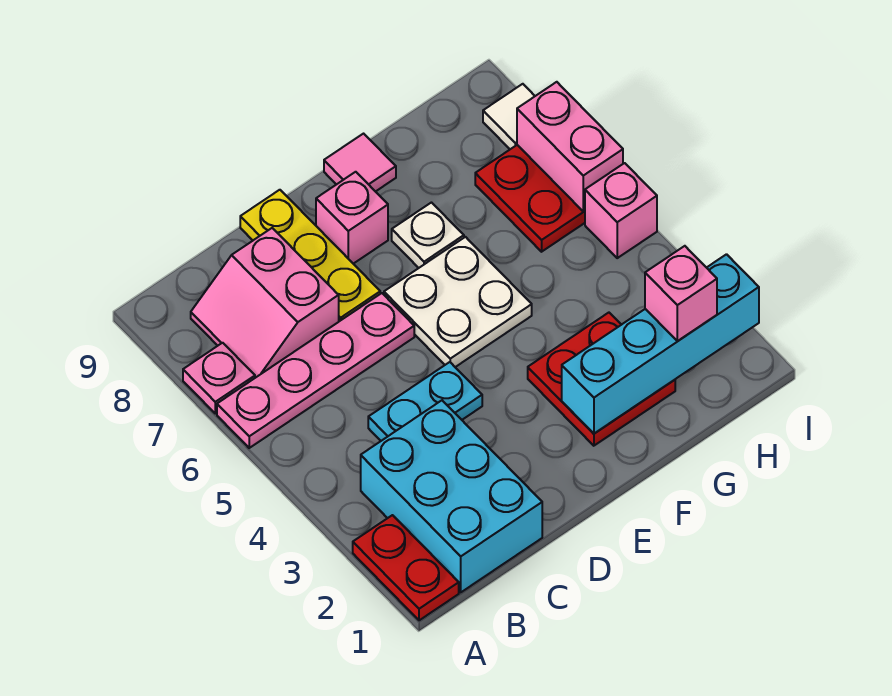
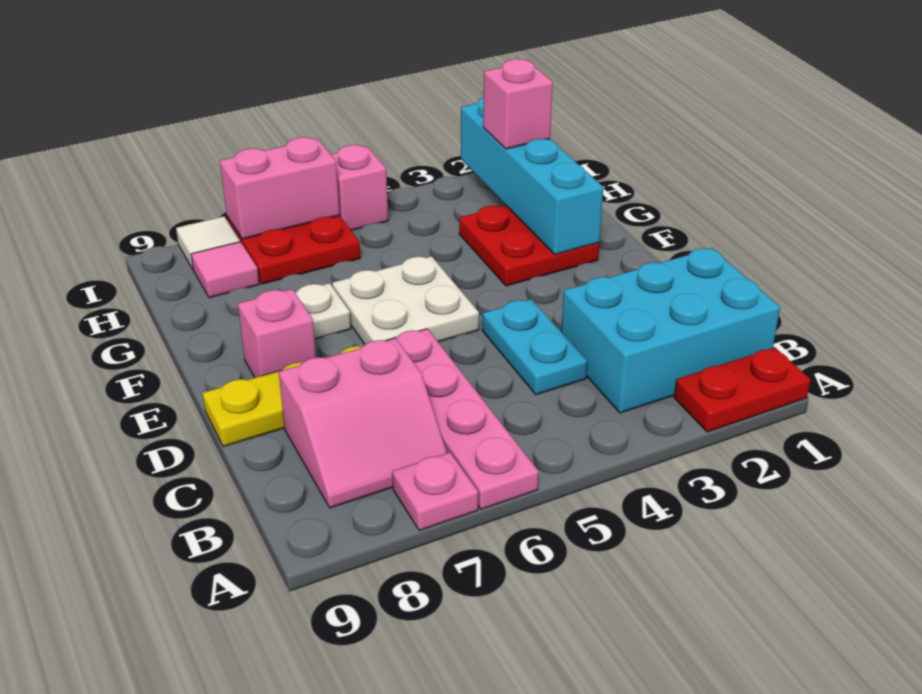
pink 1x1 tile [324,134,396,192] -> pink 1x1 tile moved to [191,242,259,298]

